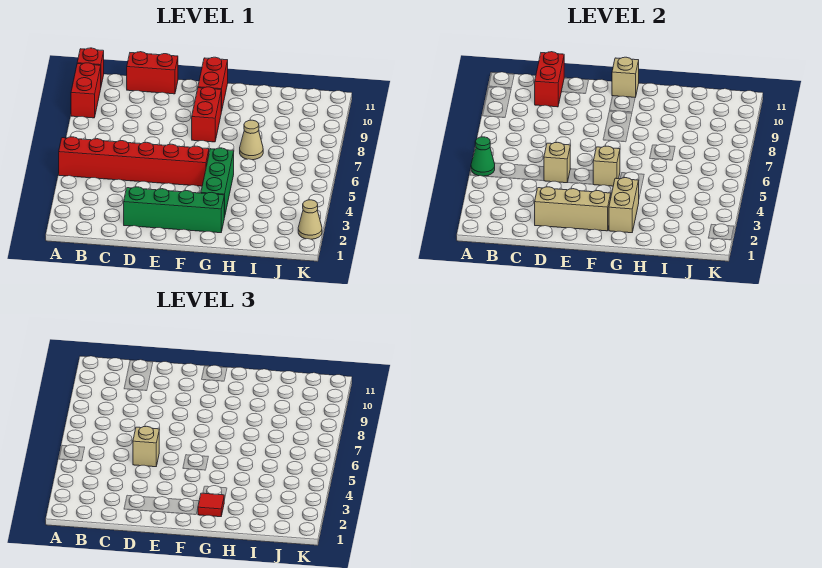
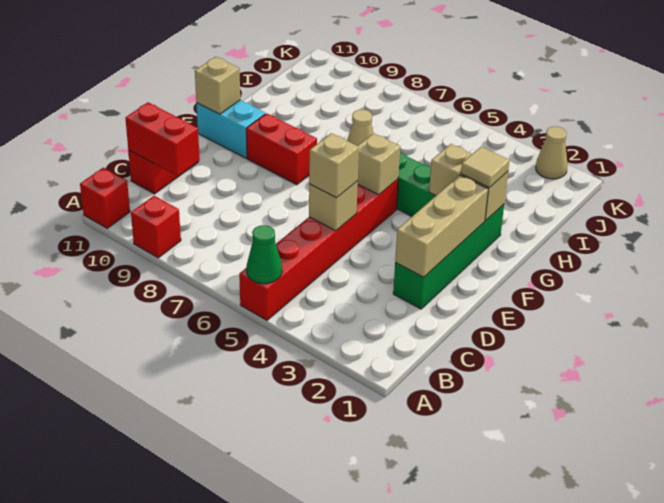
red 1x2 brick [71,63,101,118] -> red 1x1 brick [131,196,181,258]
red 1x2 brick [198,57,228,112] -> cyan 1x2 brick [196,100,265,158]
red 1x1 tile [198,493,224,517] -> tan 1x1 tile [461,147,510,188]

